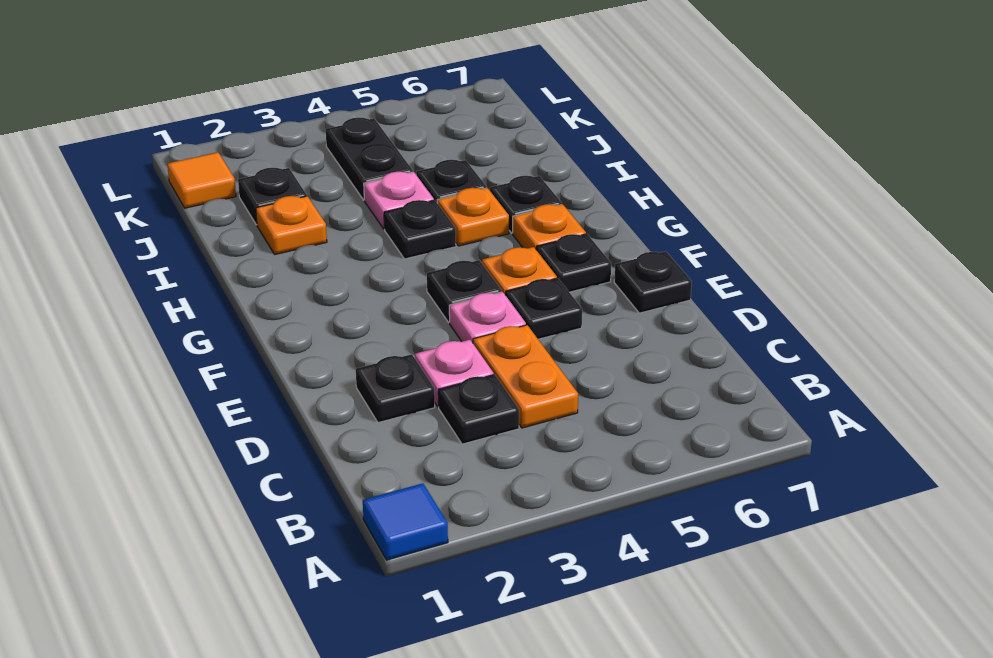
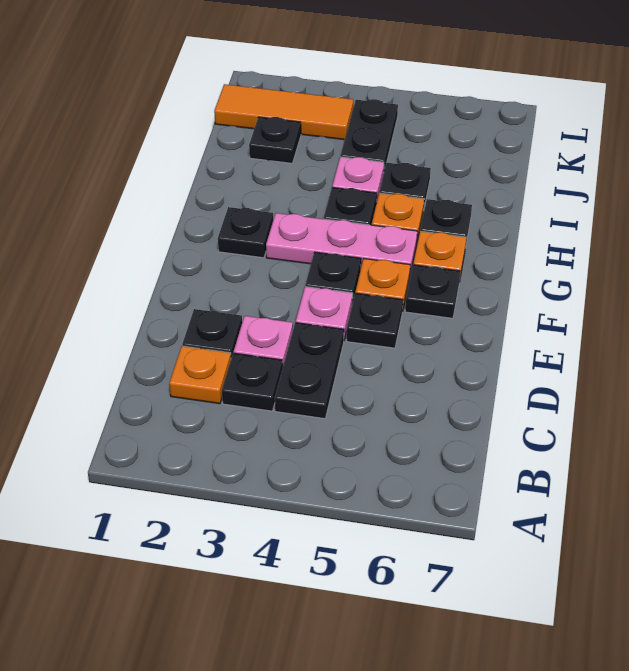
blue 1x1 tile [363,483,448,560] -> none
orange 1x2 plate [473,325,578,428] -> black 1x2 plate [275,323,344,419]
black 1x1 plate [614,251,692,313] -> black 1x1 plate moved to [218,207,273,258]
none -> pink 1x3 plate [266,213,417,274]
orange 1x1 plate [256,196,327,254] -> orange 1x1 plate moved to [169,346,231,404]
orange 1x1 tile [167,152,236,208] -> orange 1x3 tile [214,84,353,140]

